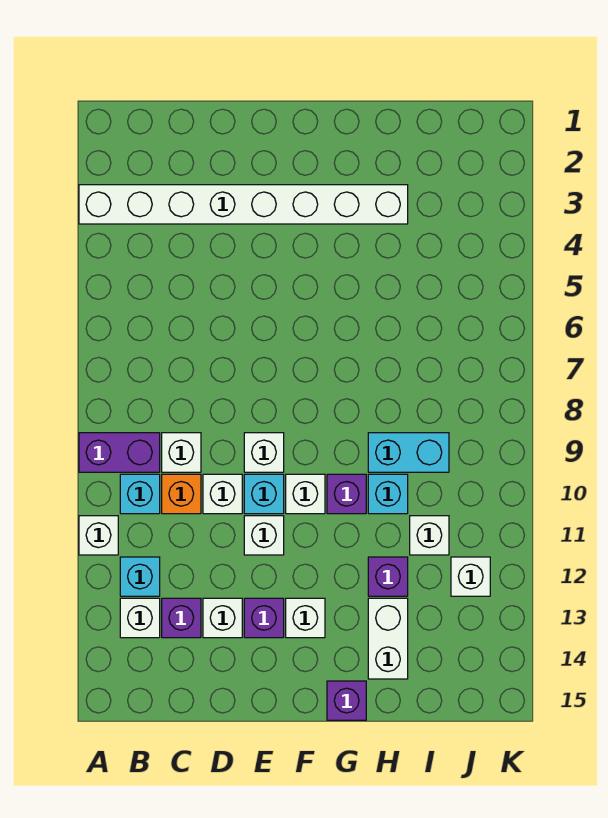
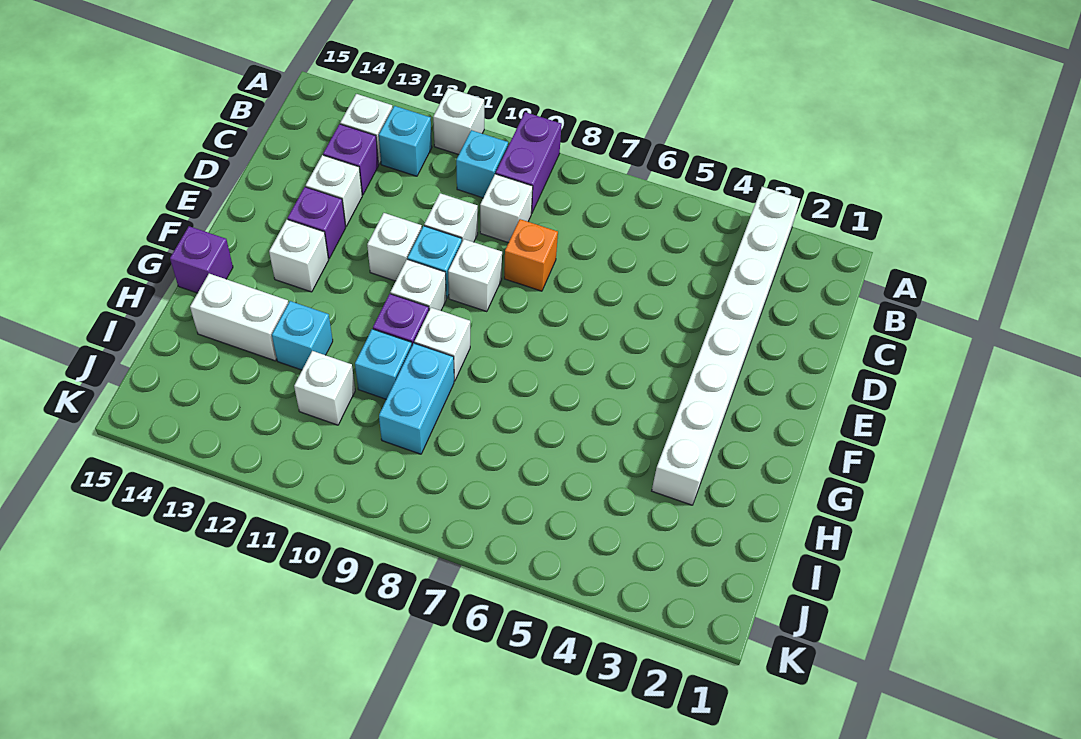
orange 1x1 brick [162,474,201,514] -> orange 1x1 brick moved to [504,219,558,291]
purple 1x1 brick [368,557,408,596] -> cyan 1x1 brick [272,301,333,370]
white 1x1 brick [451,557,490,596] -> white 1x1 brick moved to [414,308,470,381]

